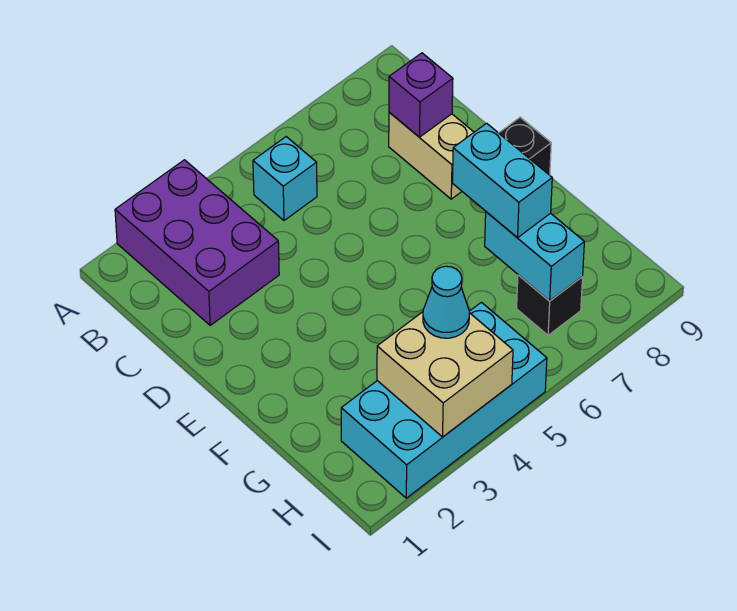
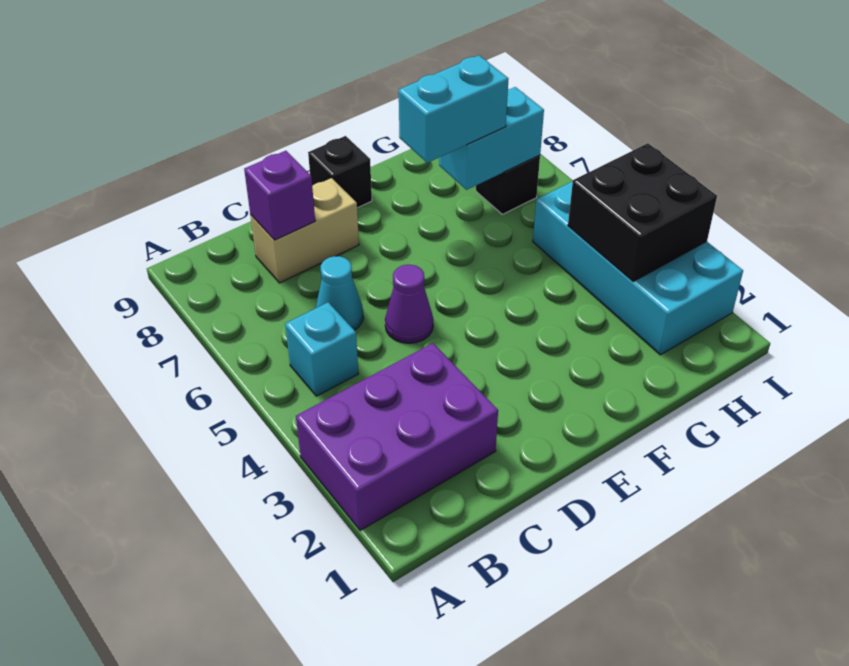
none -> purple 1x1 cone [385,265,433,343]
tan 2x2 brick [377,312,513,437] -> black 2x2 brick [568,143,717,281]
cyan 1x1 cone [423,266,469,338] -> cyan 1x1 cone moved to [316,256,363,330]

